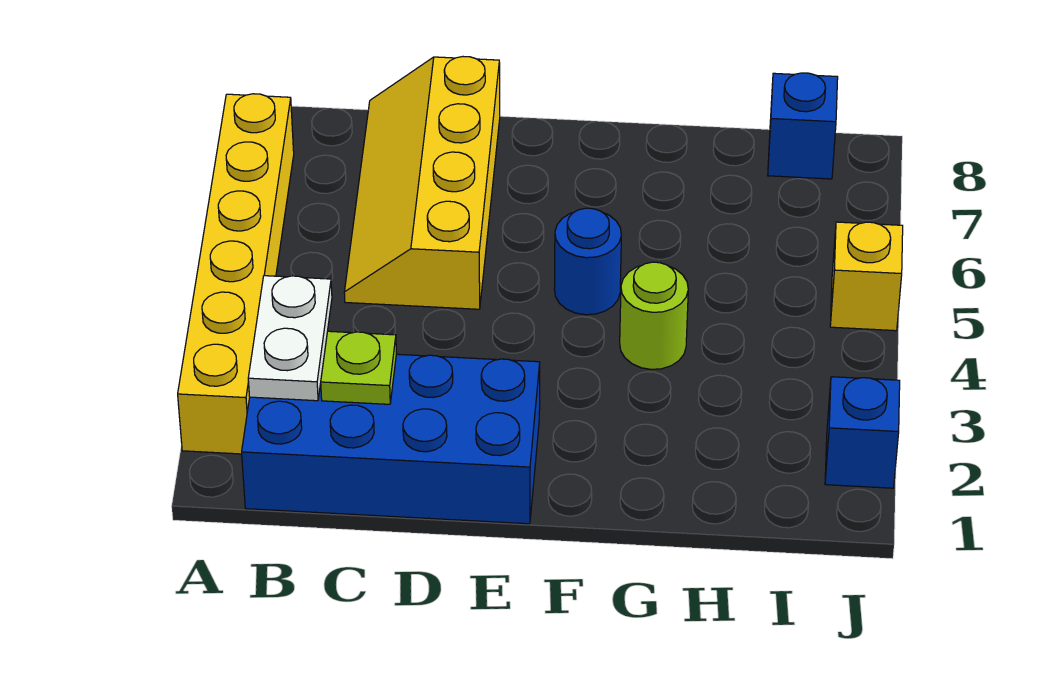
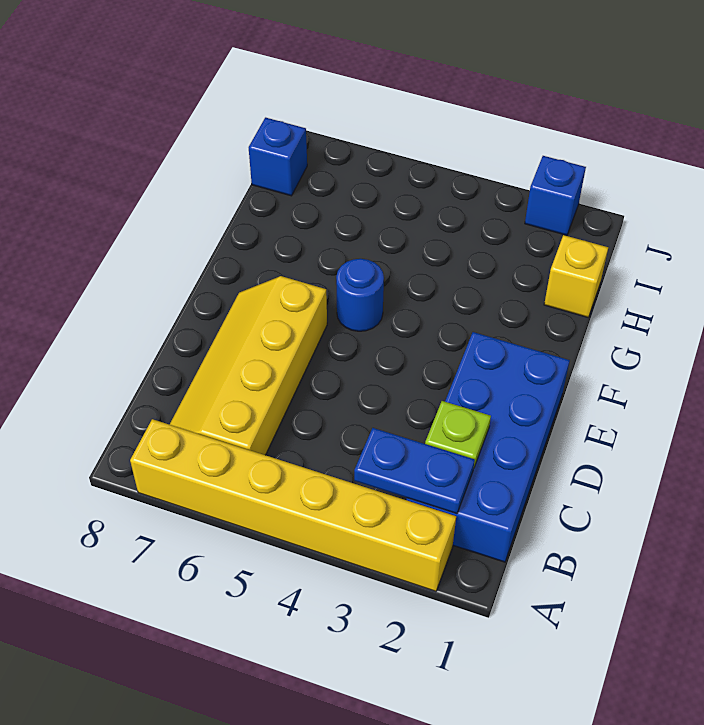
white 1x2 plate [248,276,332,401] -> blue 1x2 plate [354,428,475,514]
yellow 2x4 slope [344,57,500,309] -> yellow 2x4 slope turned to [170,276,327,455]
lime 1x1 round brick [620,262,688,369] -> none
yellow 1x1 brick [830,222,903,331] -> yellow 1x1 brick moved to [544,235,608,317]

